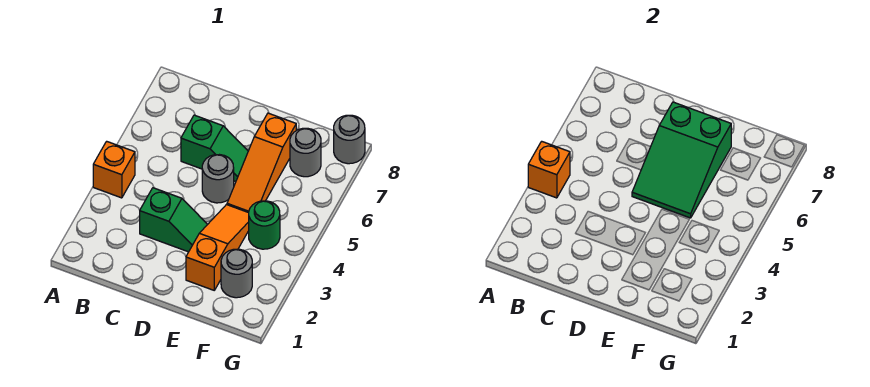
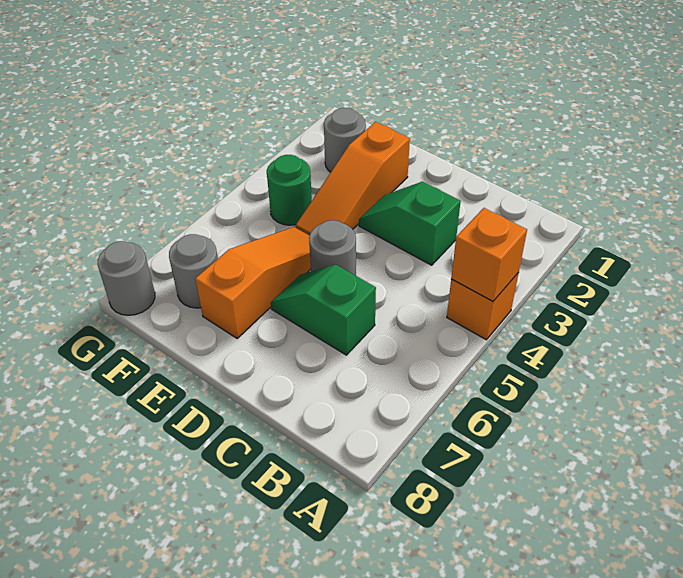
green 2x3 slope [632,102,731,218] -> none

